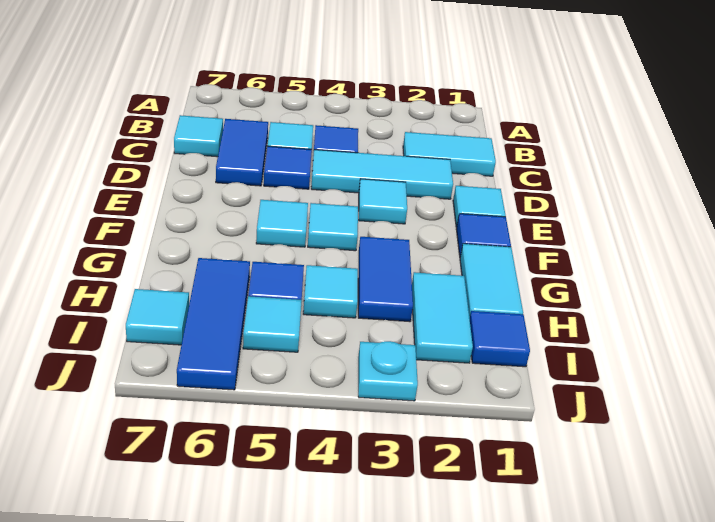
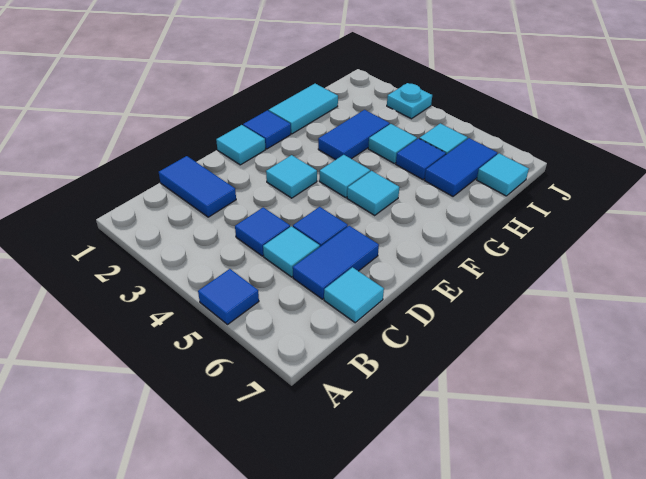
cyan 1x2 tile [403,132,496,176] -> blue 1x2 tile [159,156,236,217]
cyan 1x3 tile [311,150,453,199] -> none
cyan 1x2 tile [412,272,473,363] -> none
blue 1x3 tile [177,258,250,390] -> blue 1x2 tile [424,138,497,196]
blue 1x1 tile [470,311,530,367] -> blue 1x1 tile moved to [198,269,259,324]

